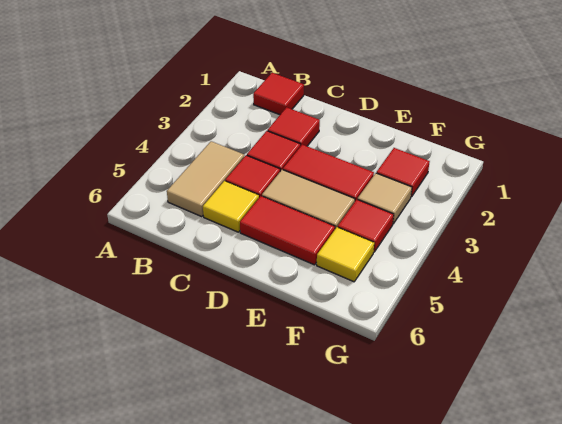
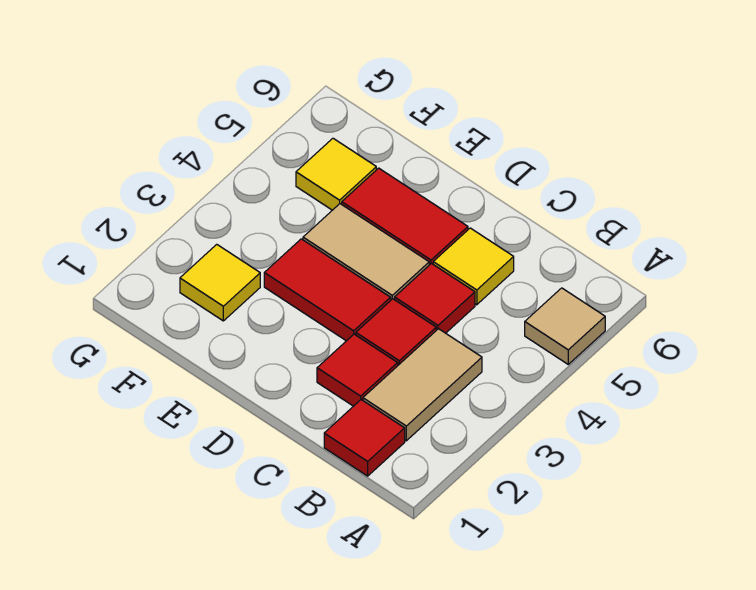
tan 1x2 tile [167,141,244,217] -> tan 1x2 tile moved to [363,329,482,441]
red 1x1 tile [377,148,430,197] -> yellow 1x1 tile [180,244,260,321]
tan 1x1 tile [358,173,412,224] -> tan 1x1 tile moved to [525,288,605,364]
red 1x1 tile [338,199,394,252] -> none

